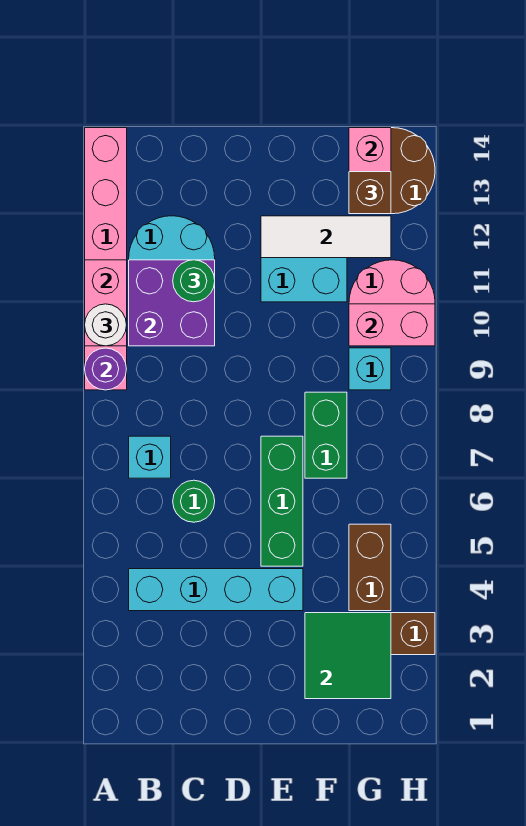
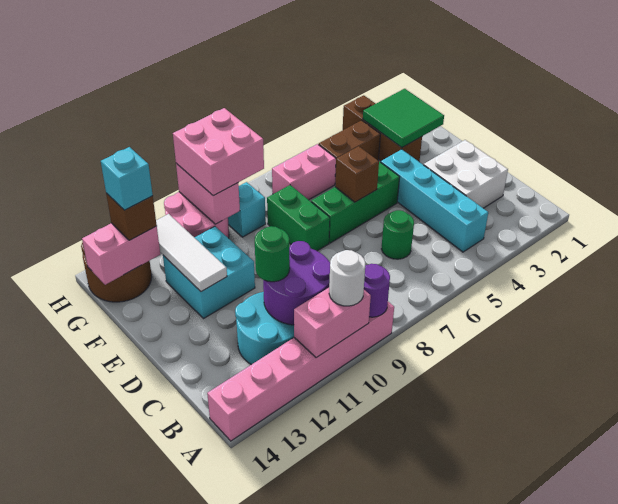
cyan 1x1 brick [129,436,171,478] -> cyan 1x1 brick moved to [101,147,153,210]
purple 2x2 brick [129,260,215,346] -> purple 2x2 round brick [263,241,330,325]
none -> white 2x2 brick [424,140,508,208]
none -> brown 1x1 brick [335,146,379,202]
green 1x2 brick [305,392,347,478] -> green 1x2 brick turned to [267,185,330,251]
none -> pink 1x2 brick [272,144,336,200]
none -> pink 2x2 brick [173,108,264,196]

